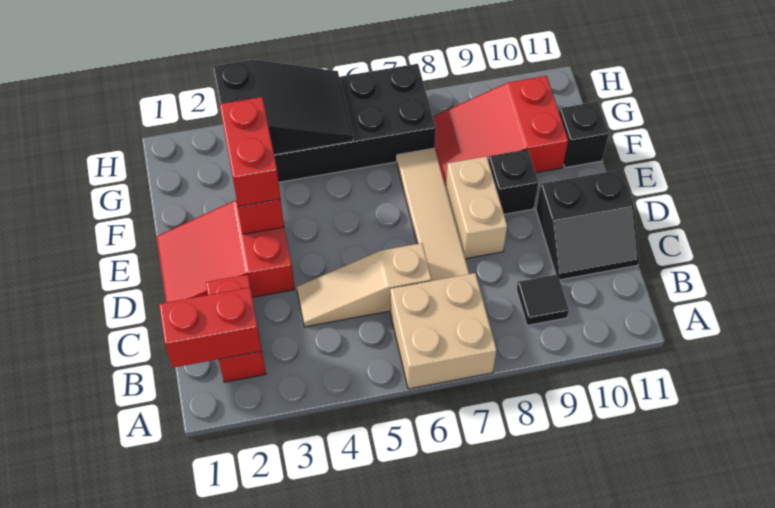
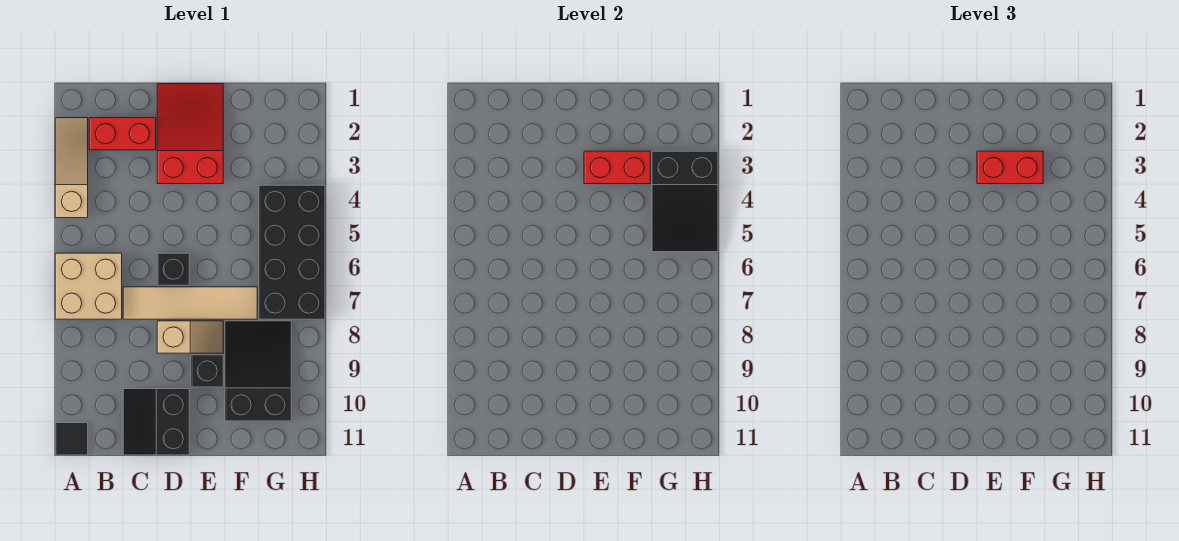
red 1x2 brick [159,288,262,368] -> none
black 1x1 tile [517,274,569,325] -> black 1x1 tile moved to [55,423,88,455]
tan 1x3 slope [297,243,432,327] -> tan 1x3 slope moved to [55,118,88,218]
tan 1x2 brick [446,156,507,259] -> tan 1x2 slope [157,321,223,353]
red 2x3 slope [433,76,568,186] -> black 2x3 slope [225,321,291,421]
black 1x1 brick [559,102,609,168] -> black 1x1 brick moved to [157,253,189,285]

